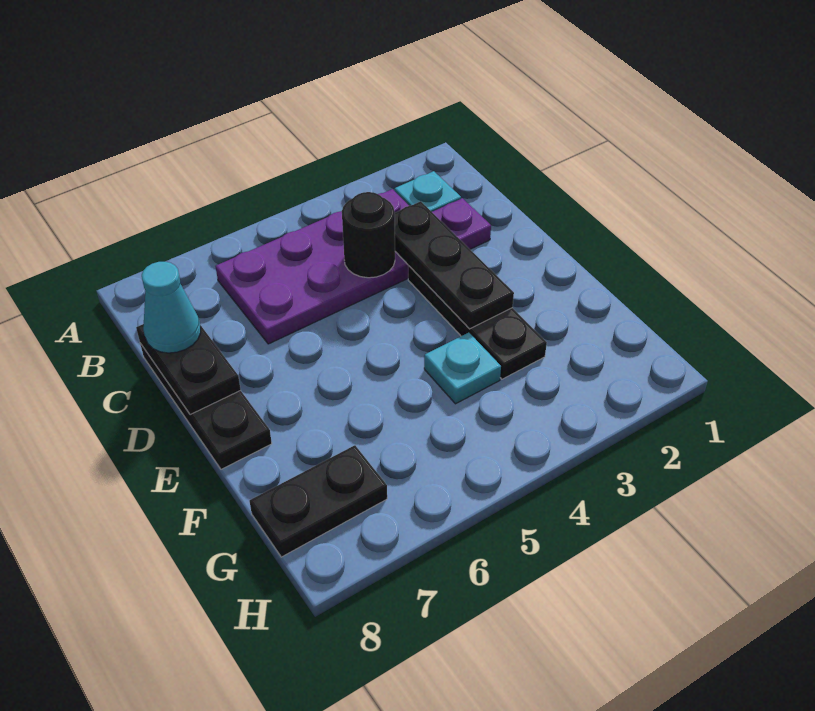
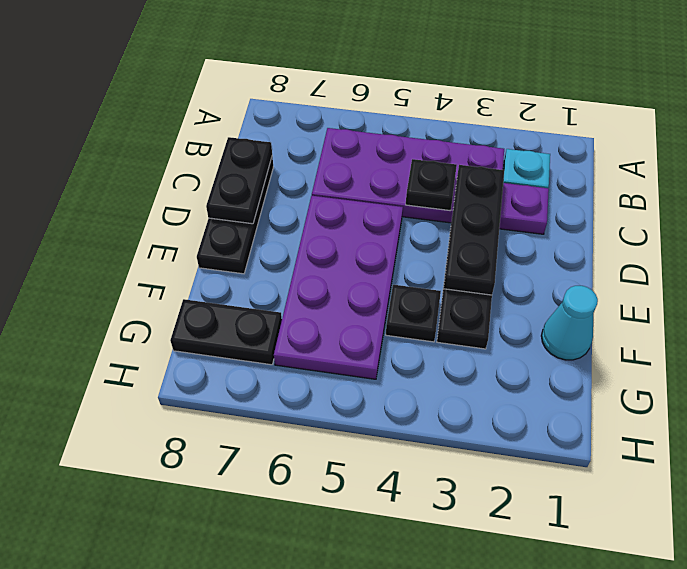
black 1x1 round brick [342,192,395,278] -> black 1x1 plate [406,159,457,211]
cyan 1x1 cone [142,262,201,353] -> cyan 1x1 cone moved to [541,286,598,360]
none -> purple 2x4 plate [274,196,403,379]
cyan 1x1 plate [424,333,501,404] -> black 1x1 plate [386,285,441,342]

